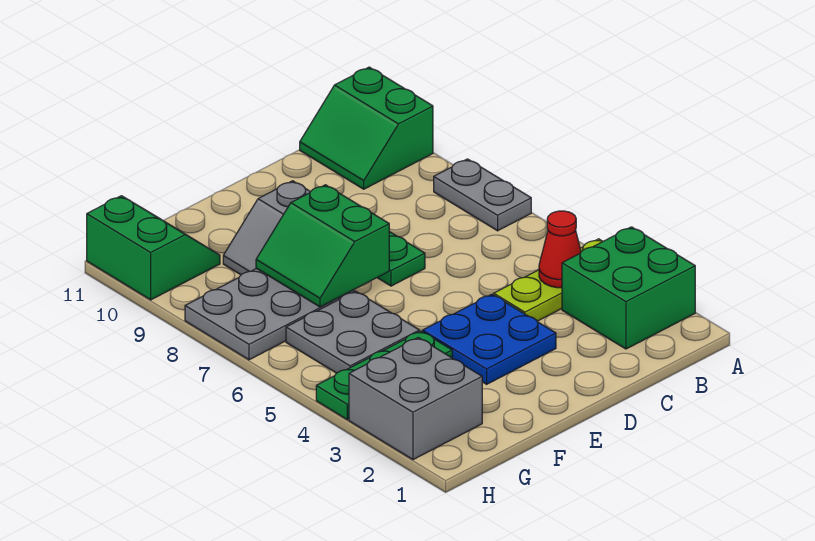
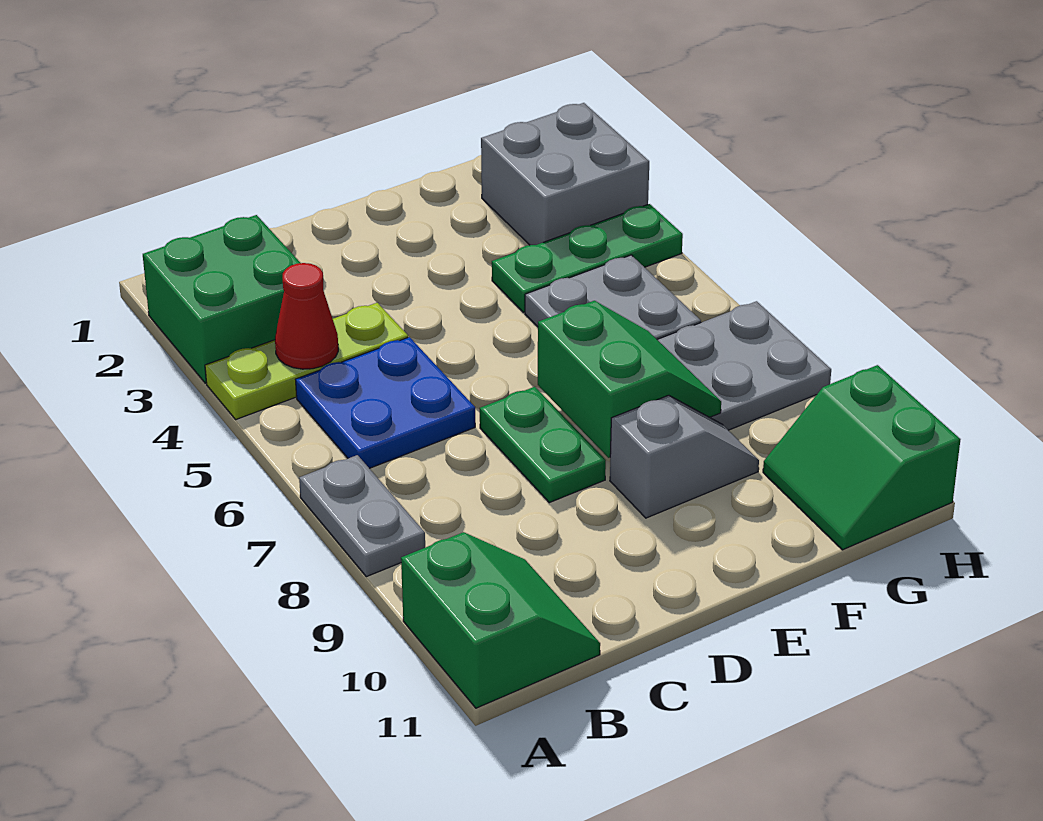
blue 2x2 plate [423,294,556,384] -> blue 2x2 plate moved to [296,337,475,468]

